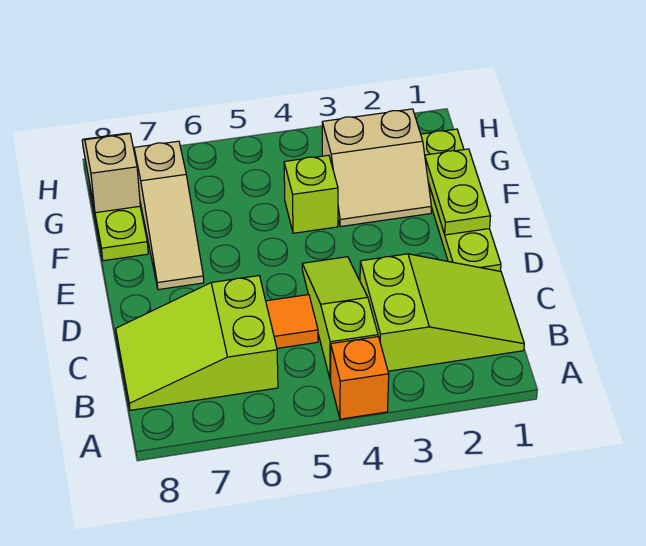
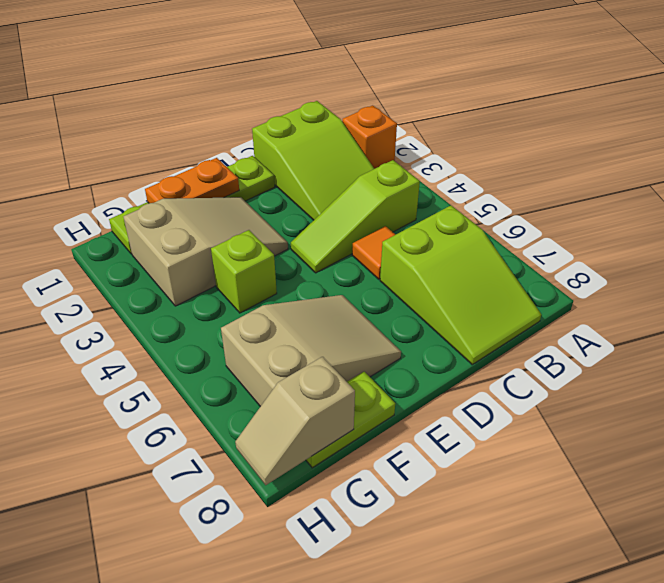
orange 1x1 brick [331,337,389,419] -> orange 1x1 brick moved to [342,105,397,169]
lime 2x3 slope [360,254,524,371] -> lime 2x3 slope turned to [252,101,374,220]
lime 1x2 plate [425,149,491,235] -> orange 1x2 plate [145,158,239,203]
tan 1x3 slope [134,141,204,290] -> tan 2x3 slope [221,295,401,406]
tan 2x2 slope [322,109,432,227] -> tan 2x3 slope [123,197,288,306]

